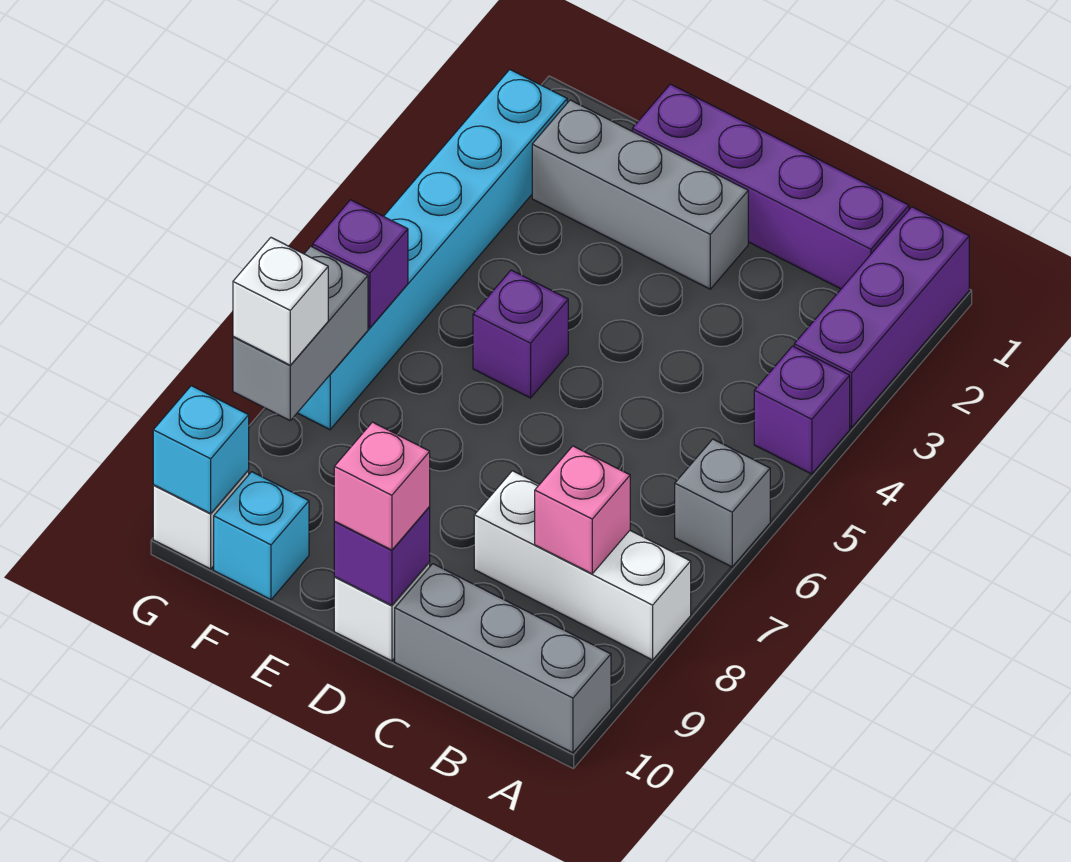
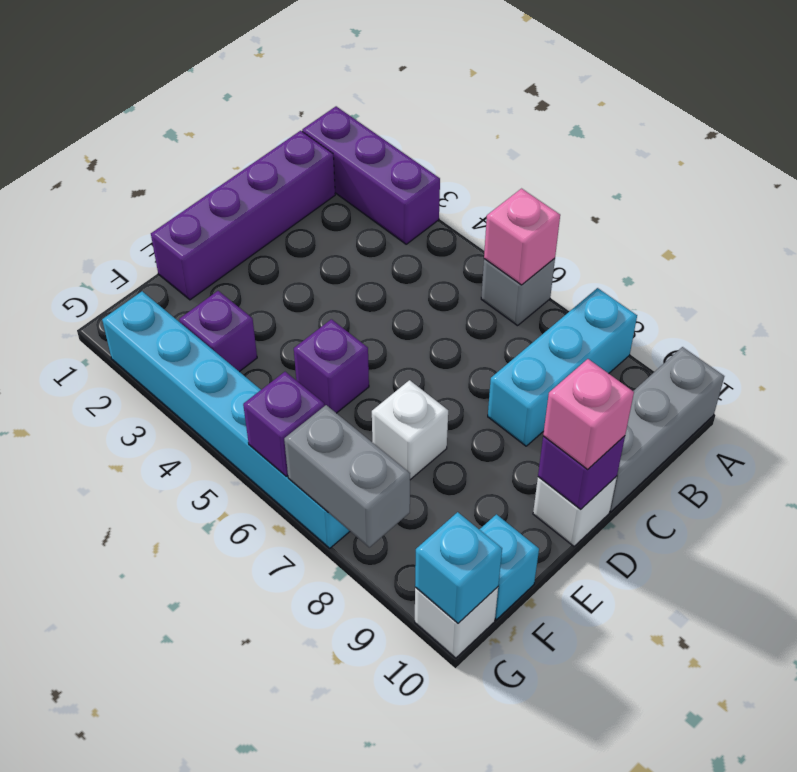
purple 1x1 brick [754,346,850,474] -> purple 1x1 brick moved to [179,291,257,372]
white 1x3 brick [474,471,691,660] -> cyan 1x3 brick [488,288,637,446]
pink 1x1 brick [535,446,630,574] -> pink 1x1 brick moved to [484,189,560,285]
grey 1x3 brick [532,100,748,289] -> none
white 1x1 brick [233,238,328,365] -> white 1x1 brick moved to [372,380,448,480]

